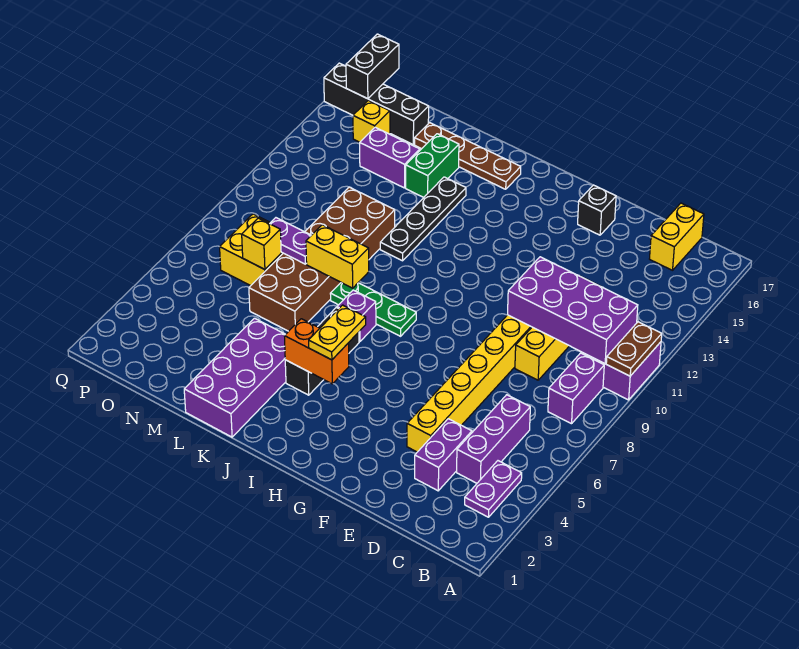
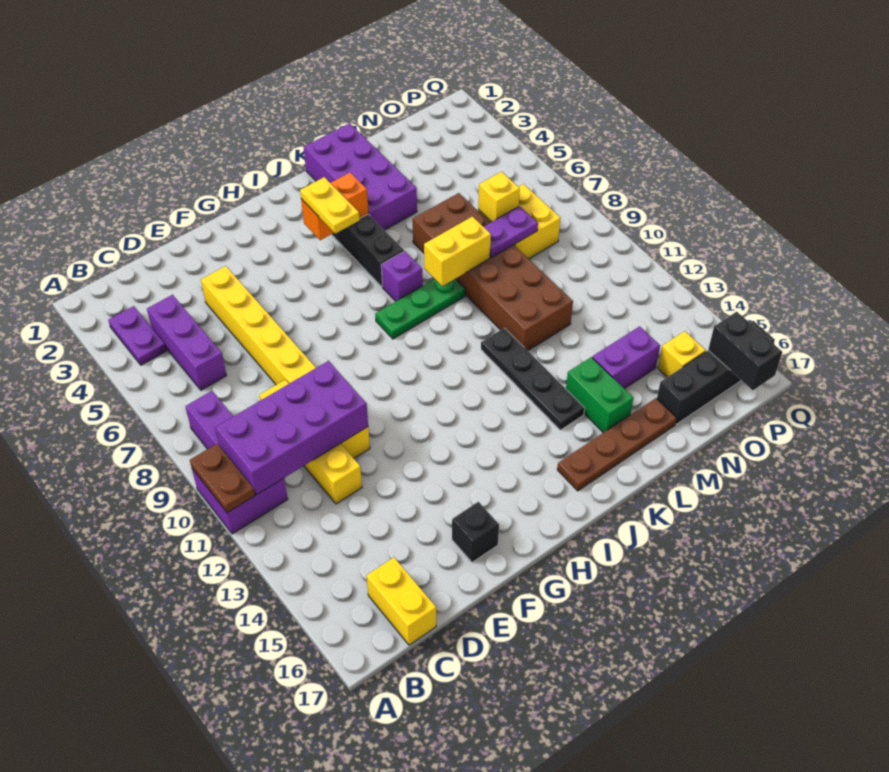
purple 1x2 brick [415,419,472,491] -> none

